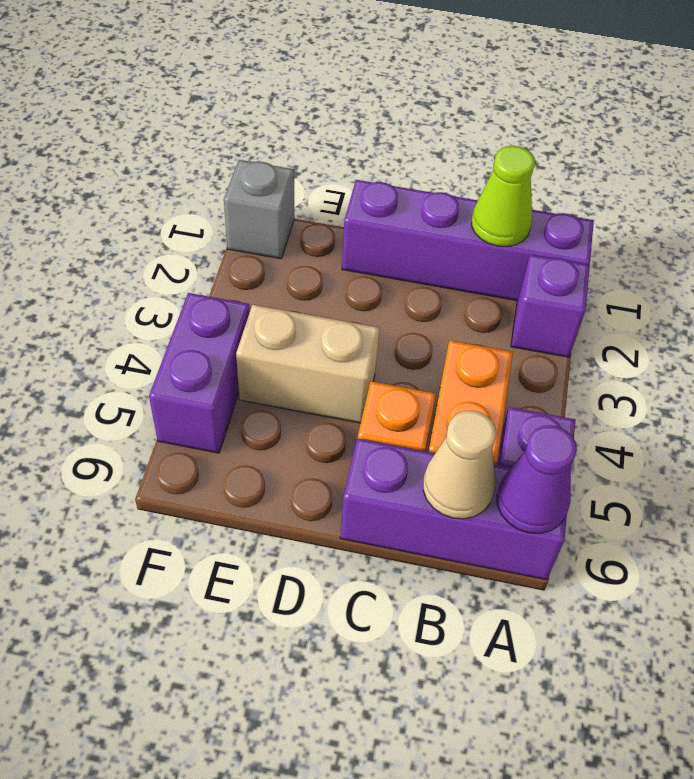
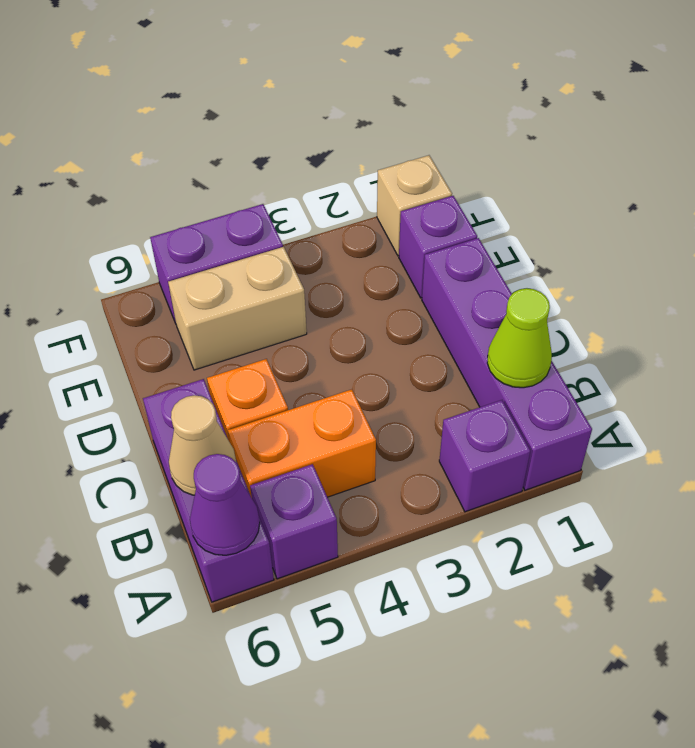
tan 1x2 brick [236,305,380,423] -> tan 1x2 brick turned to [168,247,307,370]
none -> purple 1x1 brick [399,196,477,298]
grey 1x1 brick [224,160,294,259] -> tan 1x1 brick [377,155,452,256]

